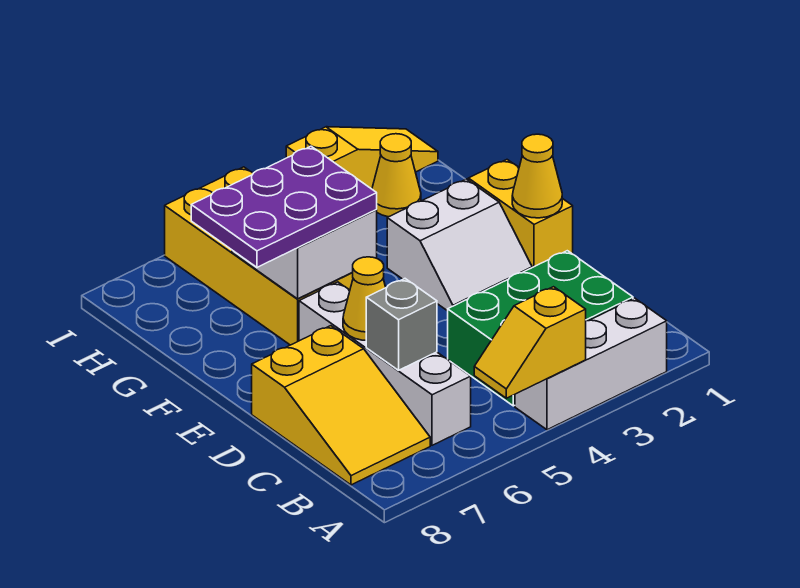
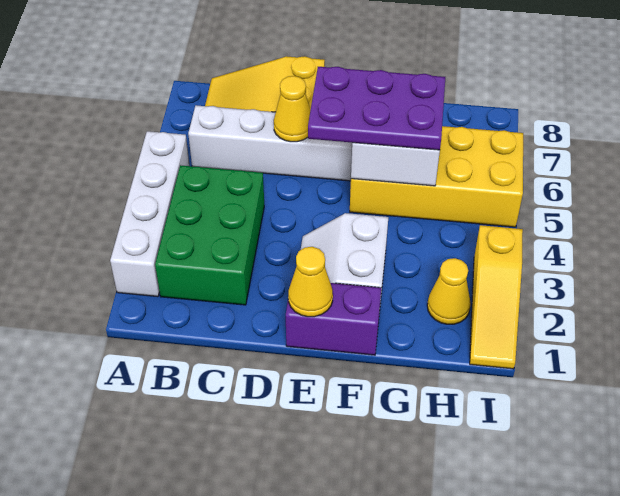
white 1x3 brick [515,298,667,430] -> white 1x4 brick [110,131,190,297]
yellow 1x2 slope [474,287,586,398] -> none
grey 1x1 brick [366,279,437,370] -> none
yellow 1x2 brick [468,160,573,267] -> purple 1x2 brick [286,279,381,355]
purple 2x3 plate [191,146,377,267] -> purple 2x3 plate turned to [308,67,445,150]

